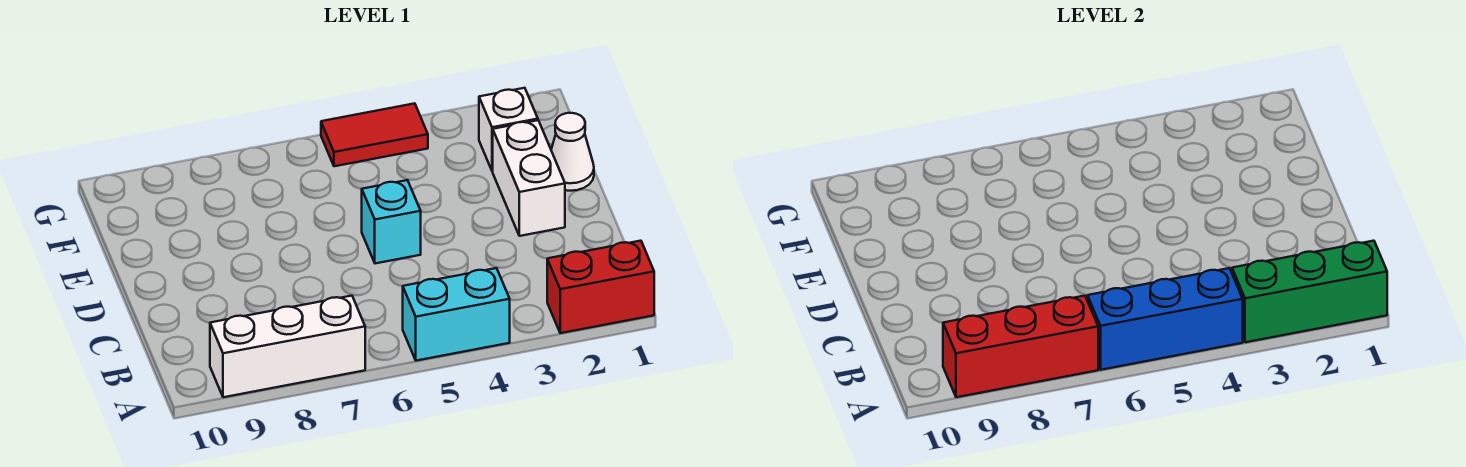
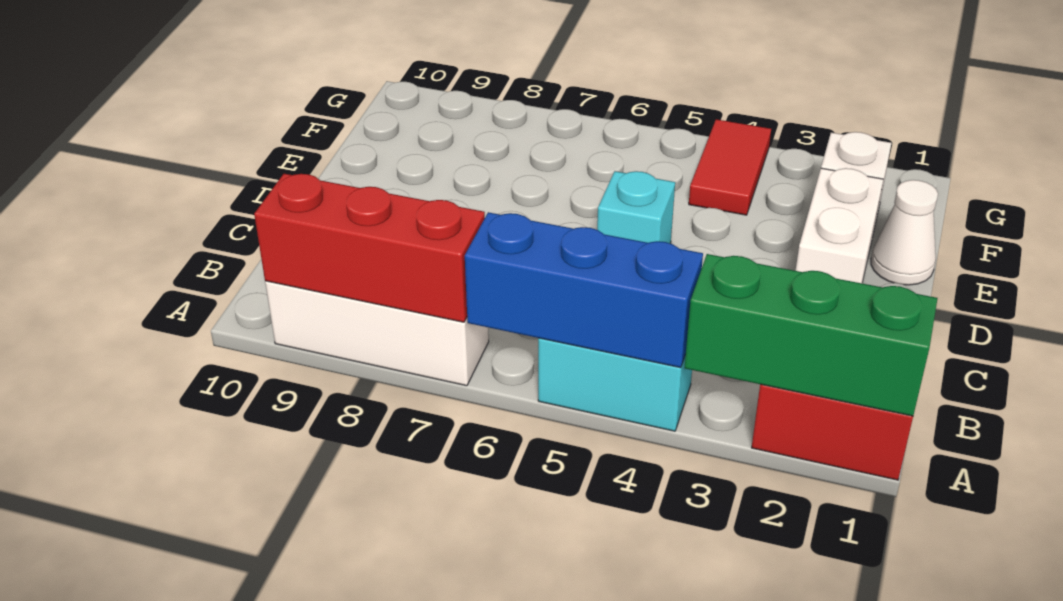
red 1x2 tile [321,103,428,166] -> red 1x2 tile turned to [689,119,771,215]

